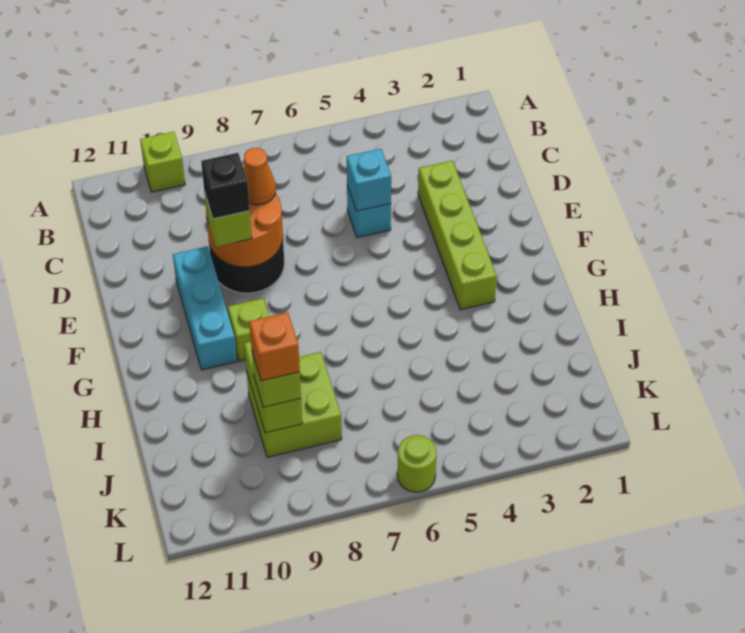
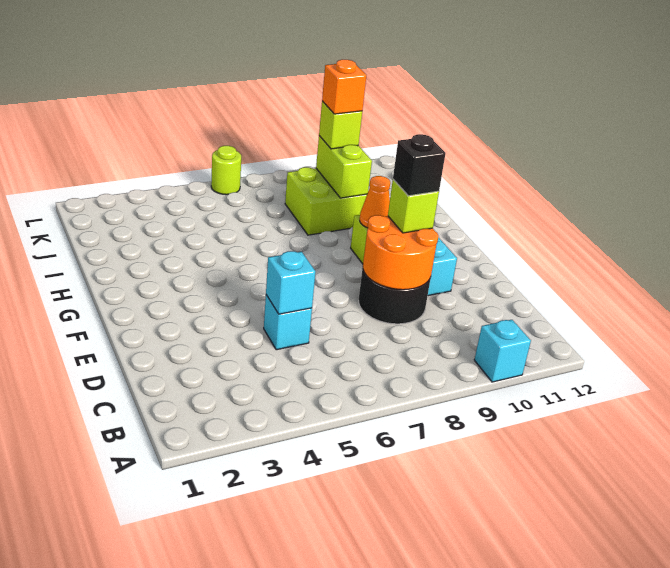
lime 1x1 brick [140,132,185,192] -> cyan 1x1 brick [474,320,531,382]
lime 1x4 brick [418,161,497,310] -> none
orange 1x1 cone [243,148,276,205] -> orange 1x1 cone moved to [360,176,390,228]

